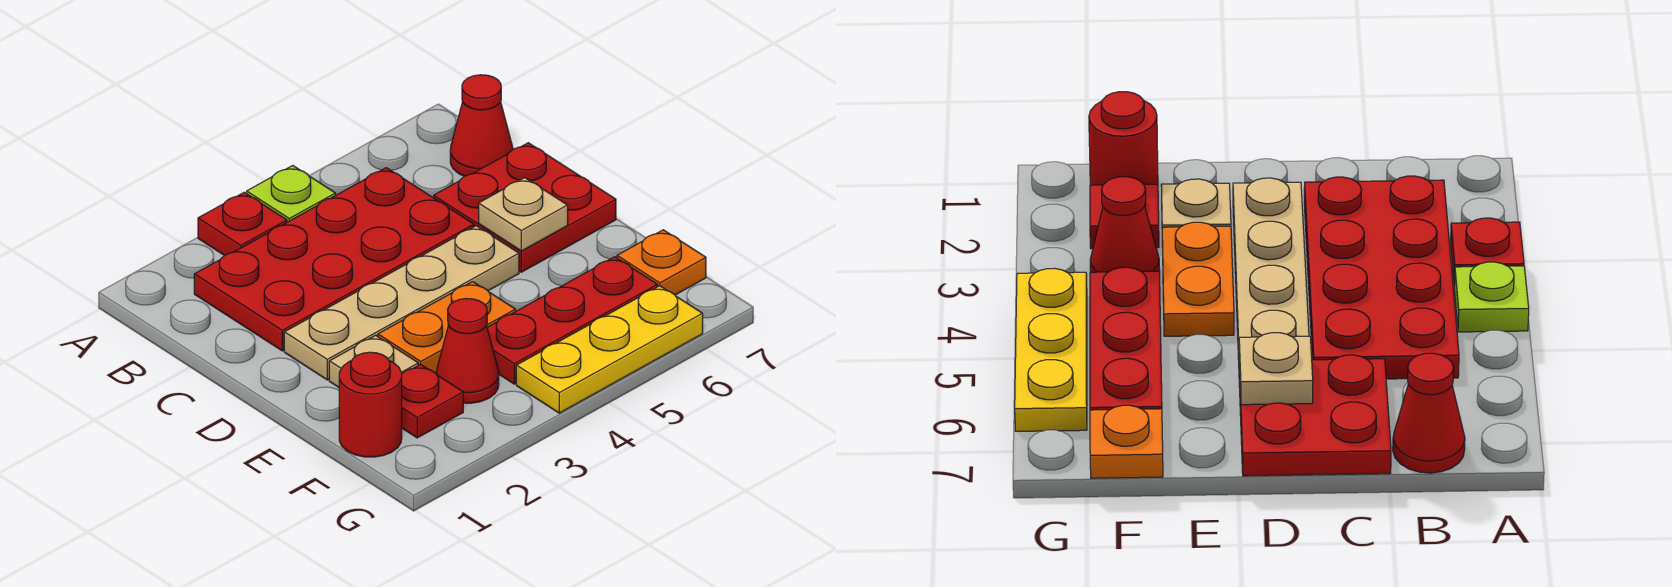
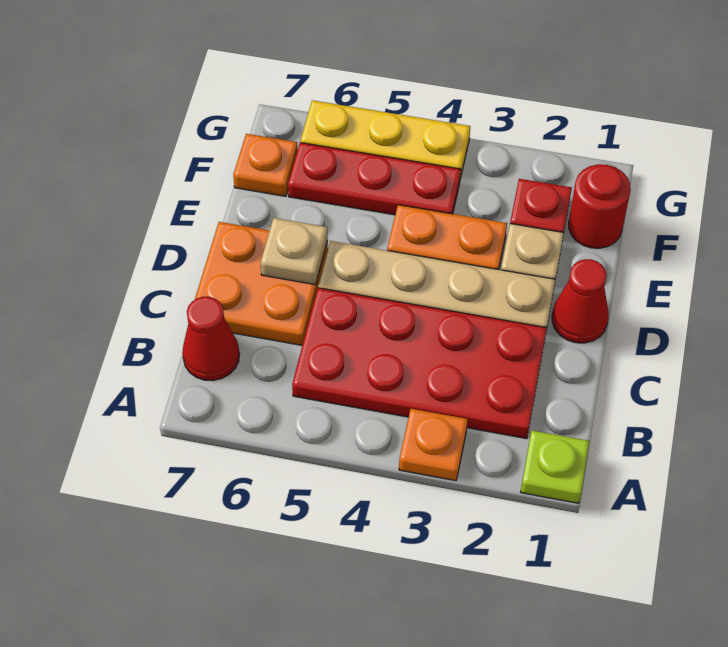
red 1x1 plate [198,192,287,256] -> orange 1x1 plate [399,409,468,481]
lime 1x1 plate [247,166,336,222] -> lime 1x1 plate moved to [521,431,590,503]
red 2x2 plate [434,143,616,272] -> orange 2x2 plate [195,222,328,345]
red 1x1 cone [436,299,499,403] -> red 1x1 cone moved to [552,259,609,343]

